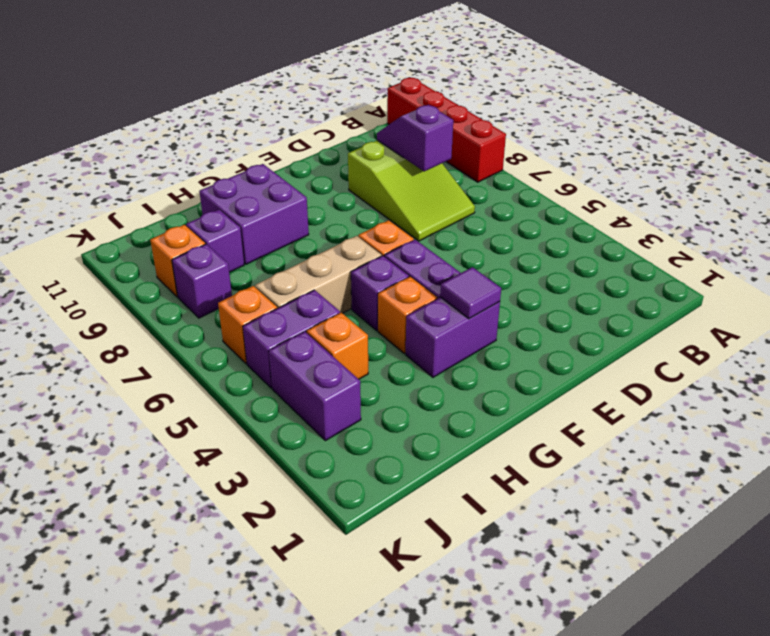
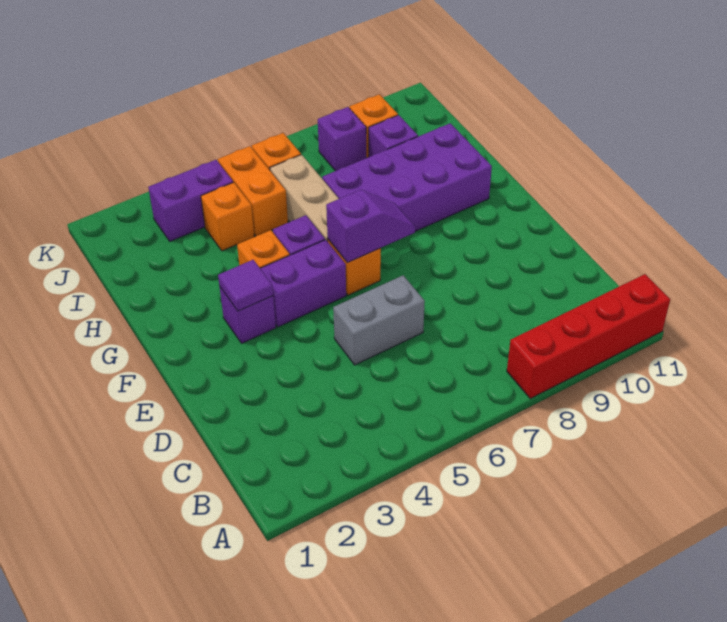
lime 2x3 slope [348,140,475,241] -> none
purple 1x2 slope [377,105,453,171] -> purple 1x2 slope moved to [326,190,415,263]
none -> grey 1x2 brick [333,276,425,365]
purple 1x2 brick [406,297,500,377] -> purple 1x1 brick [219,286,276,343]
purple 2x2 brick [199,164,309,264] -> purple 2x4 brick [322,123,492,231]
purple 1x2 brick [243,290,340,388] -> orange 1x2 brick [218,146,288,236]

